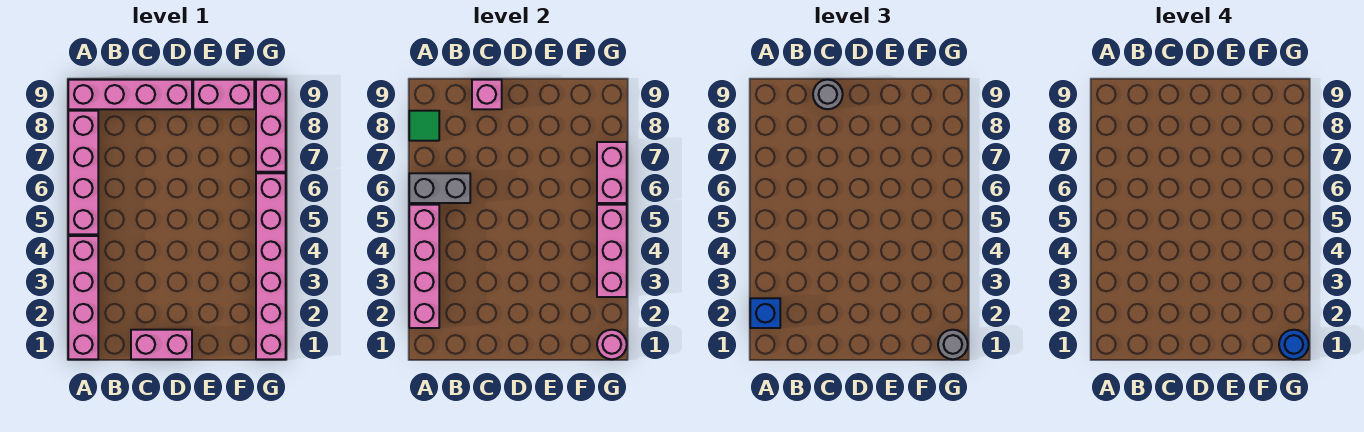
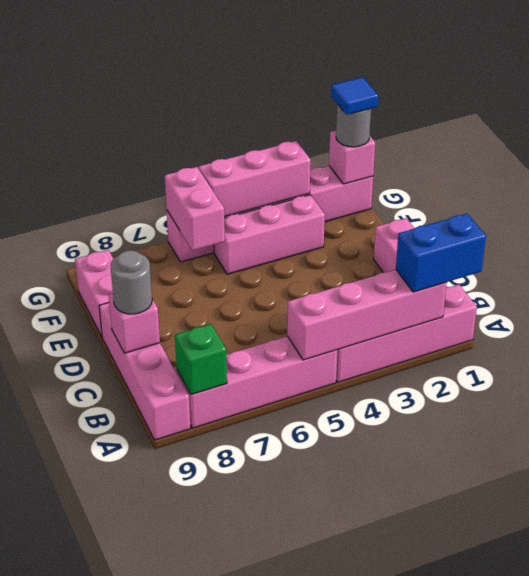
blue 1x1 brick [750,298,780,328] -> blue 1x2 brick [396,214,486,292]
grey 1x2 brick [409,173,470,203] -> none
green 1x1 tile [409,111,439,141] -> green 1x1 brick [175,324,227,394]
pink 1x1 round brick [597,330,627,359] -> pink 1x1 brick [329,131,375,184]
blue 1x1 round brick [1279,330,1309,359] -> blue 1x1 tile [331,77,378,115]
pink 1x2 brick [597,142,627,203] -> pink 1x2 brick turned to [165,167,225,251]
pink 1x3 brick [256,80,286,172] -> pink 1x3 brick moved to [214,195,325,274]

